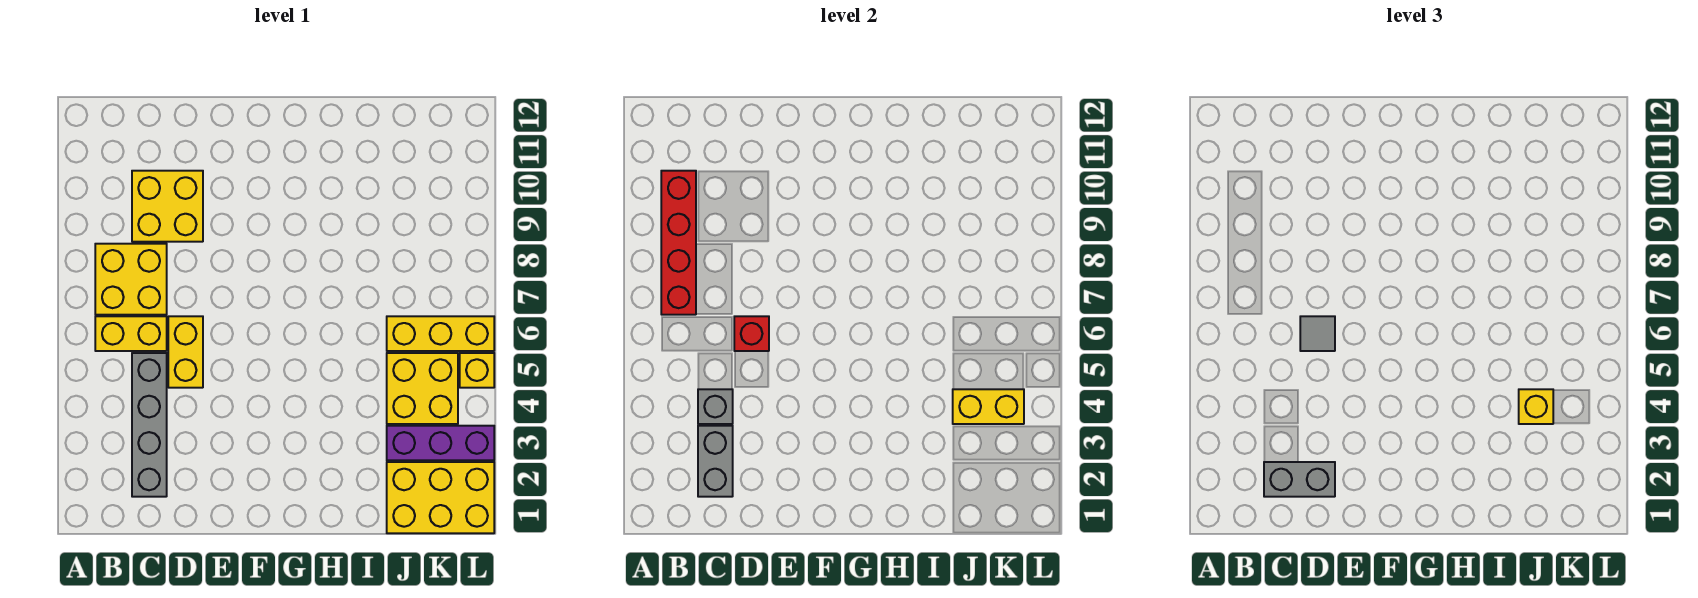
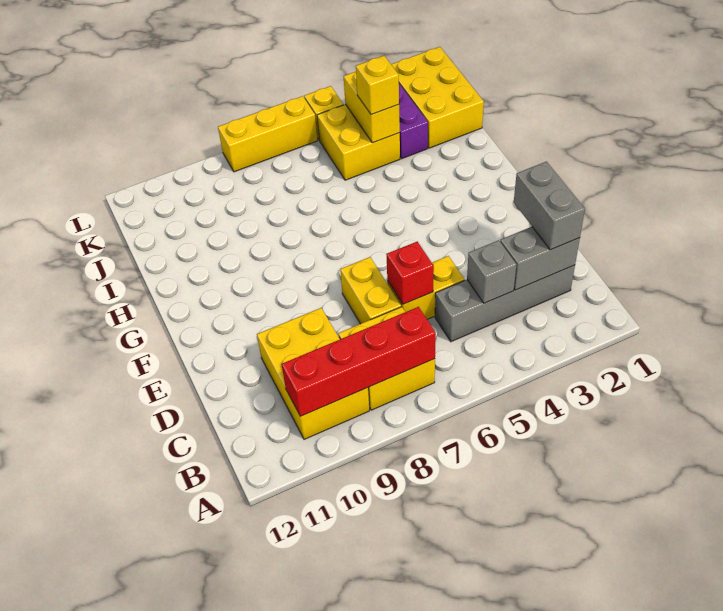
yellow 1x2 brick [95,316,167,351] -> yellow 1x2 brick moved to [340,257,401,324]
yellow 2x2 brick [132,171,203,242] -> yellow 2x3 brick [257,308,369,439]
grey 1x1 tile [1300,316,1335,351] -> none
yellow 1x3 brick [387,316,494,351] -> yellow 1x3 brick turned to [218,96,318,172]

